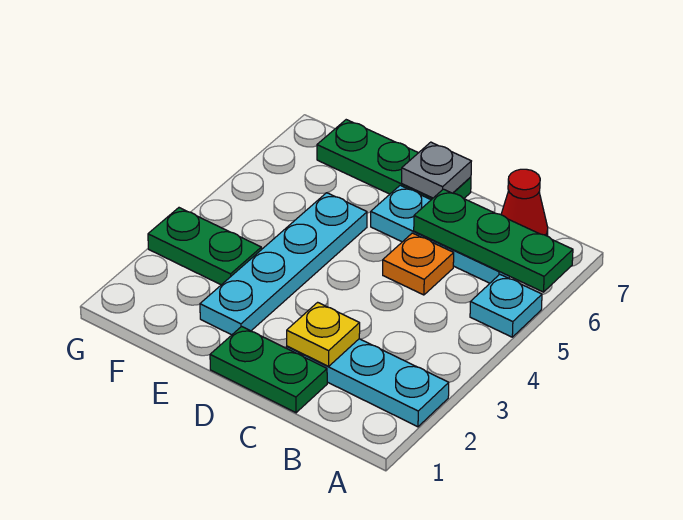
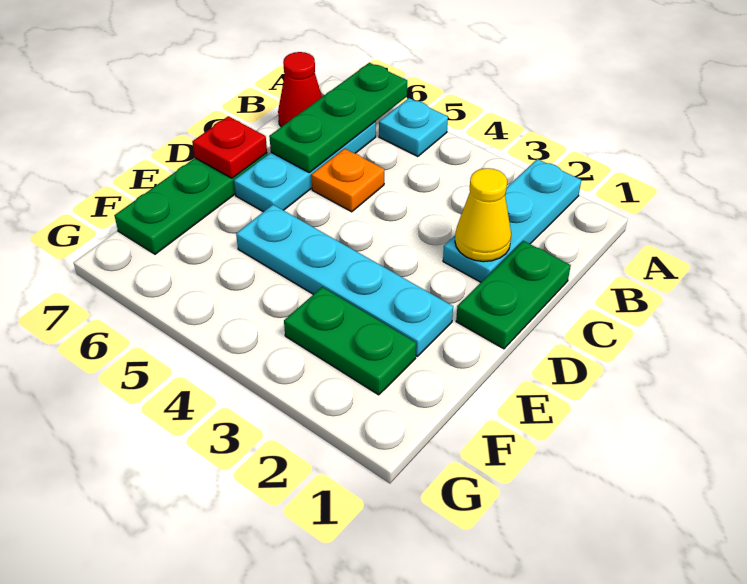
yellow 1x1 plate [287,302,360,366] -> yellow 1x1 cone [455,168,511,262]
grey 1x1 plate [402,142,471,198] -> red 1x1 plate [192,116,267,178]
green 1x2 plate [148,208,261,285] -> green 1x2 plate turned to [284,287,416,395]

